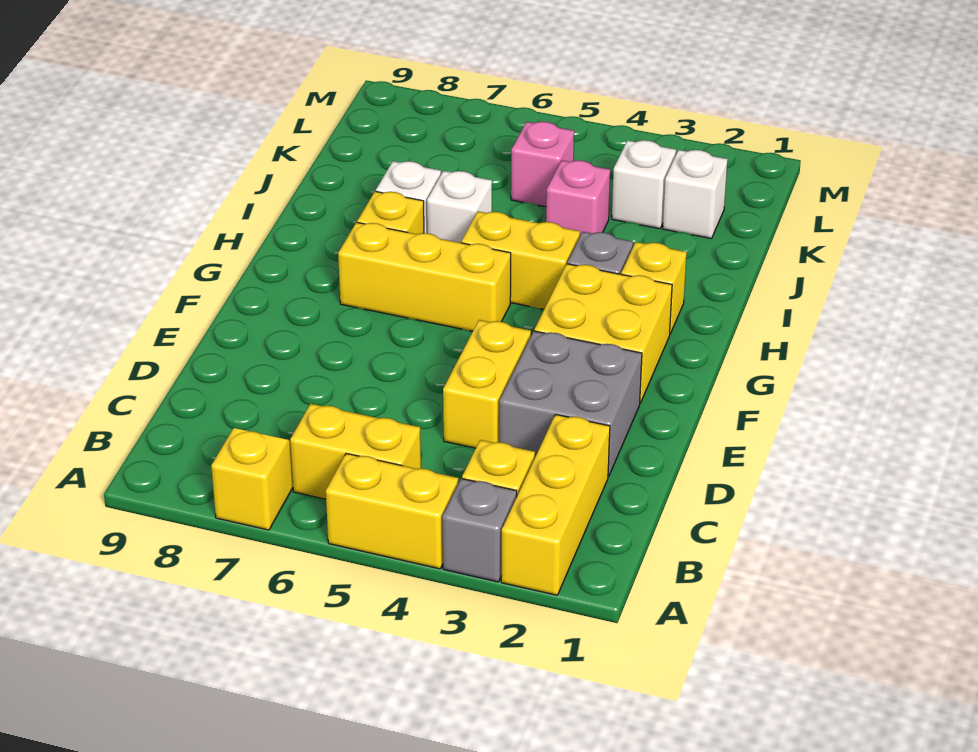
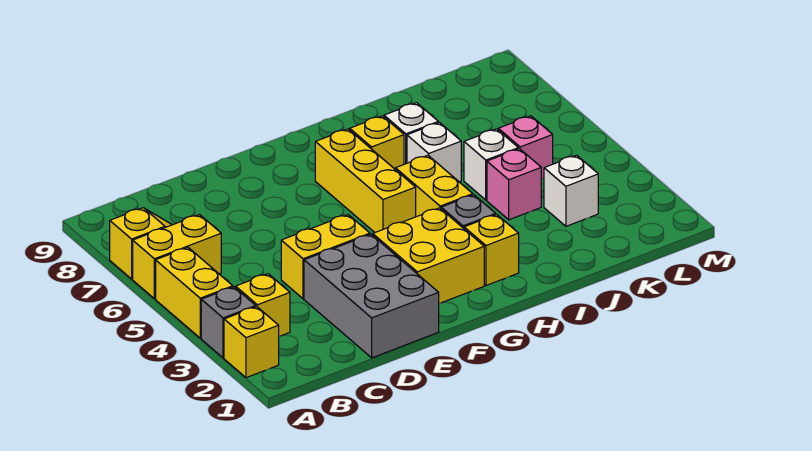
yellow 1x3 brick [501,414,610,595] -> yellow 1x1 brick [224,307,279,378]
yellow 1x2 brick [290,404,421,499] -> yellow 1x2 brick turned to [133,215,221,299]
grey 2x2 brick [499,331,642,477] -> grey 2x3 brick [304,234,439,358]
white 1x1 brick [663,150,728,239] -> white 1x1 brick moved to [464,129,518,200]

